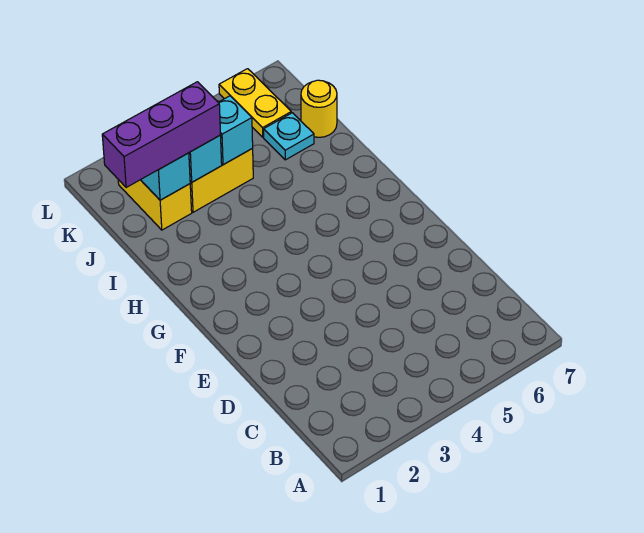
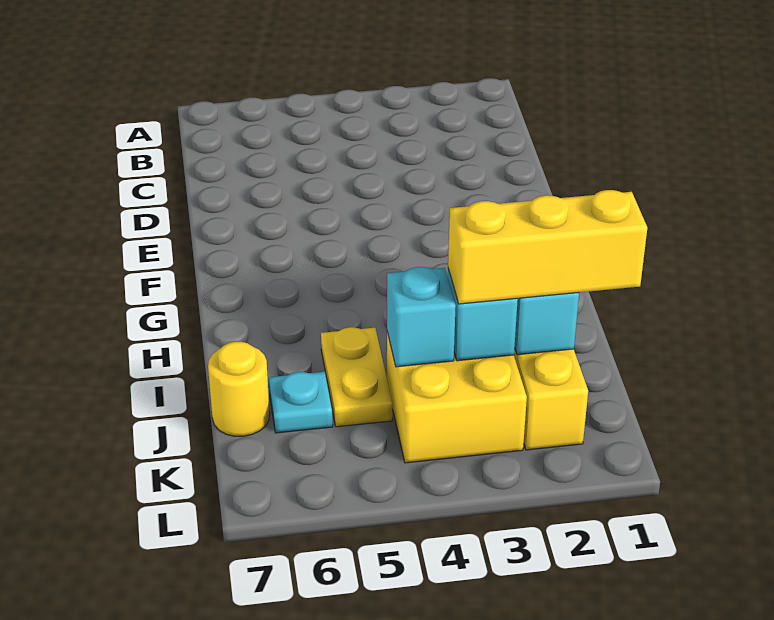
purple 1x3 brick [102,82,221,188] -> yellow 1x3 brick [448,190,647,304]
yellow 1x2 plate [219,69,291,137] -> yellow 1x2 plate moved to [321,327,393,427]

